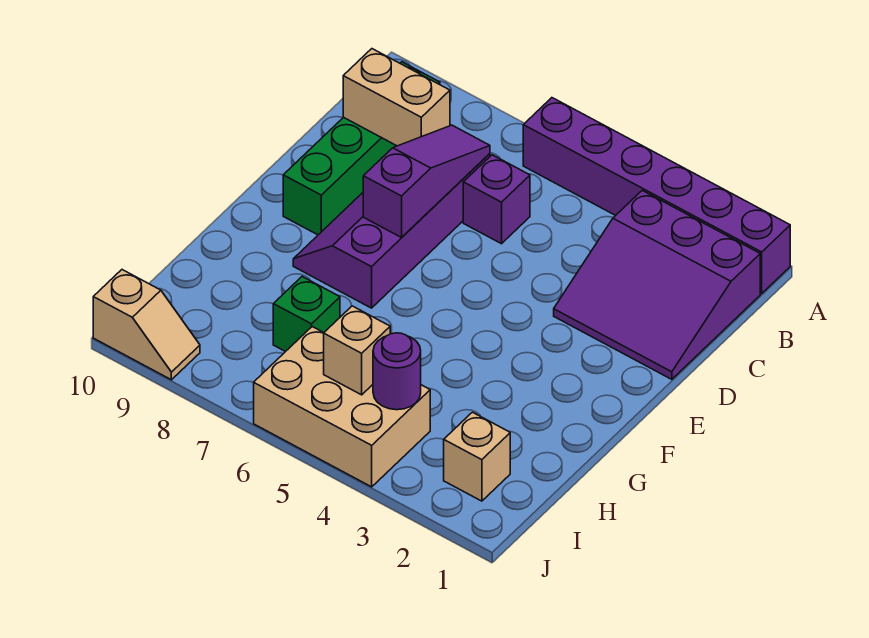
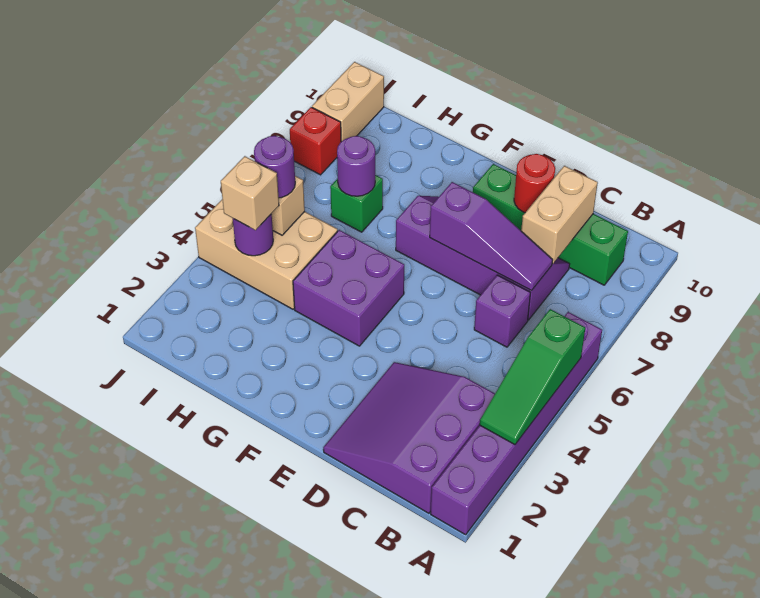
none -> green 1x3 slope [480,309,585,445]
none -> red 1x1 round brick [514,154,555,213]
none -> purple 2x2 brick [293,230,404,346]
none -> purple 1x1 round brick [337,136,375,196]
tan 1x1 brick [444,412,510,501] -> tan 1x1 brick moved to [221,156,279,230]
tan 2x3 brick [254,327,430,487] -> tan 2x3 brick turned to [195,200,338,309]
none -> purple 1x1 round brick [254,136,295,198]
none -> red 1x1 brick [290,107,341,175]
tan 1x2 slope [93,270,200,380] -> tan 1x2 brick [312,62,384,142]

